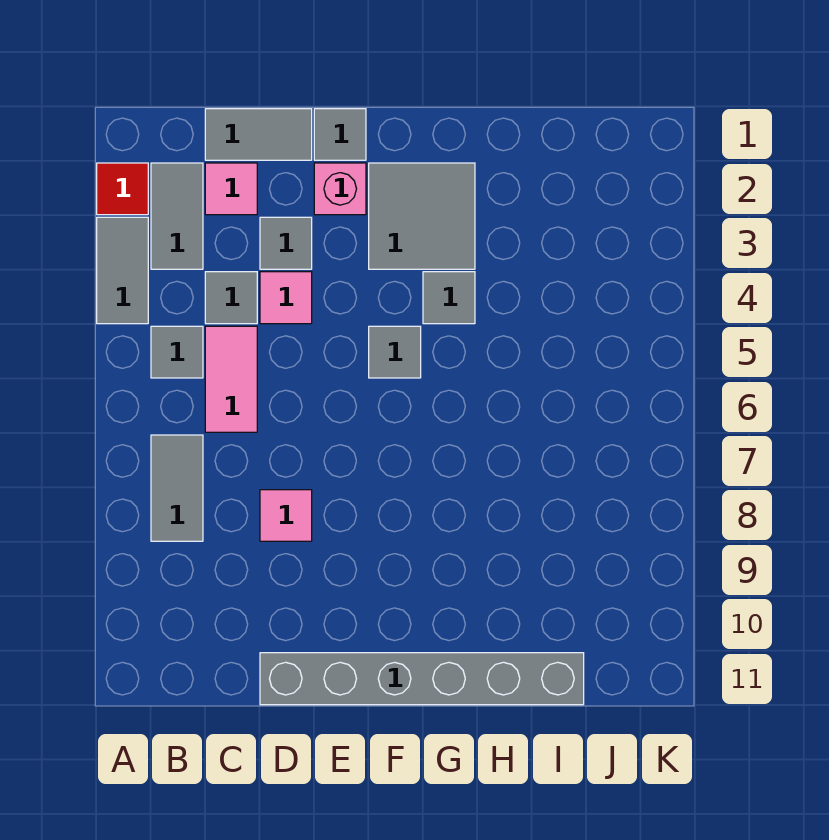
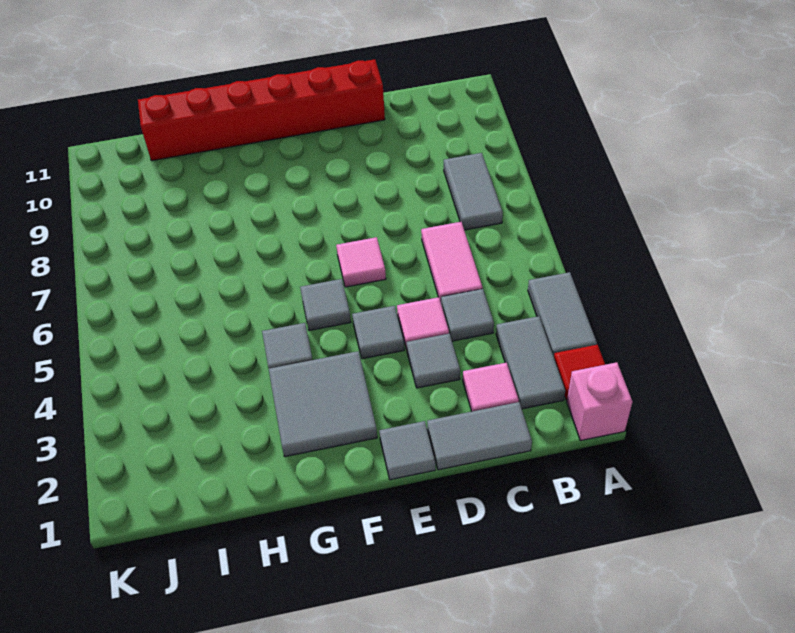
grey 1x1 tile [151,326,203,378] -> grey 1x1 tile moved to [352,306,404,359]
pink 1x1 tile [260,490,312,541] -> pink 1x1 tile moved to [336,237,386,287]
grey 1x6 brick [260,653,584,705] -> red 1x6 brick [138,59,385,161]
pink 1x1 brick [314,163,366,215] -> pink 1x1 brick moved to [567,362,632,441]

